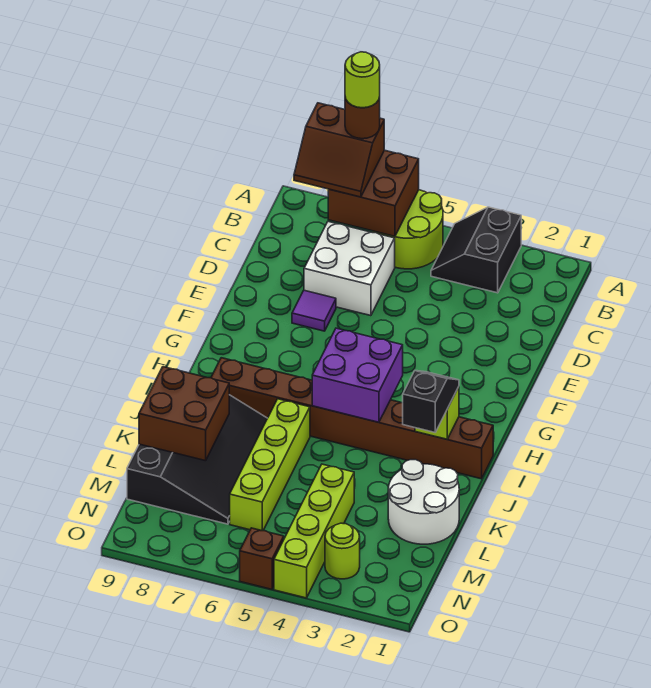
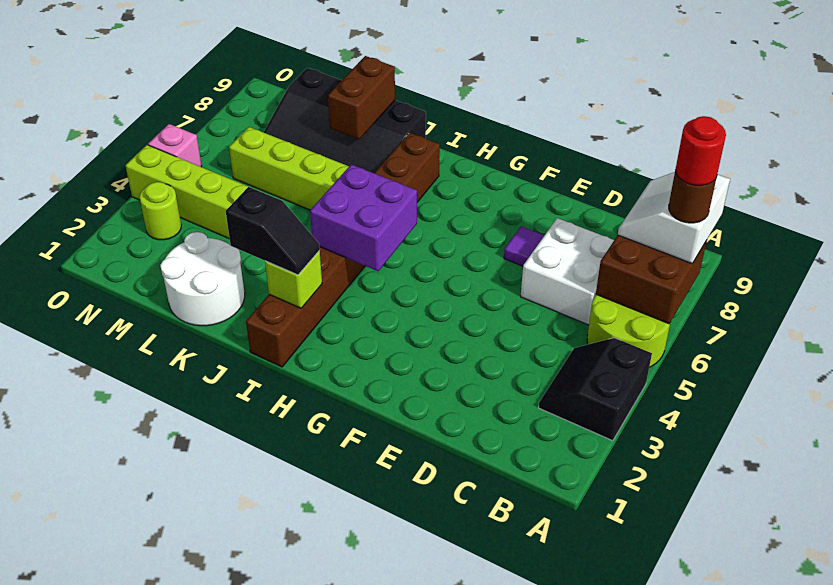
black 2x2 slope [431,207,521,293] -> black 2x2 slope turned to [539,338,652,441]
brown 2x2 slope [294,103,384,197] -> white 2x2 slope [618,172,730,263]
lime 1x1 round brick [345,52,380,108] -> red 1x1 round brick [676,116,726,186]
brown 2x2 brick [139,367,229,461] -> brown 1x2 brick [328,56,395,139]
brown 1x1 brick [240,528,284,589] -> pink 1x1 brick [148,124,202,167]

